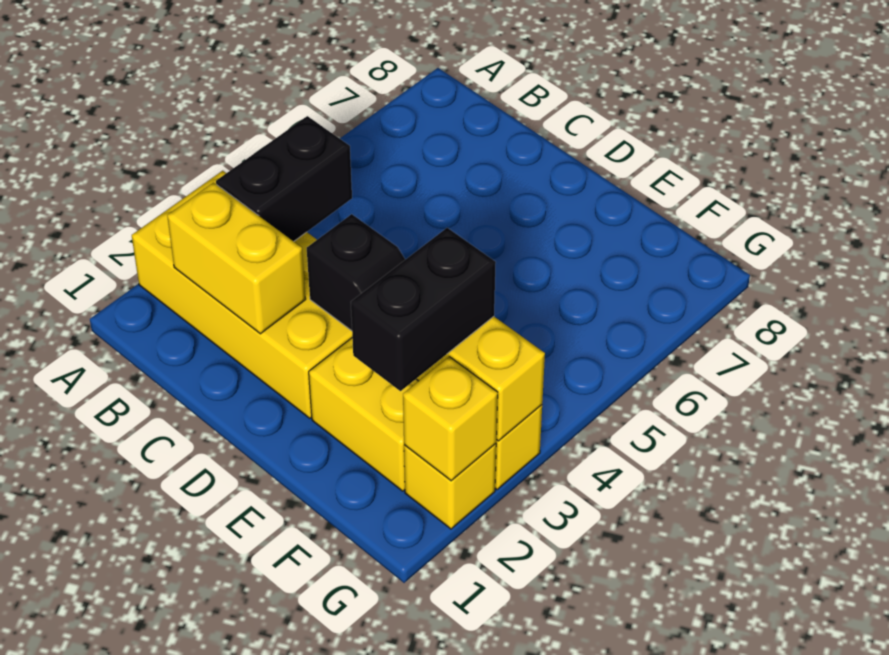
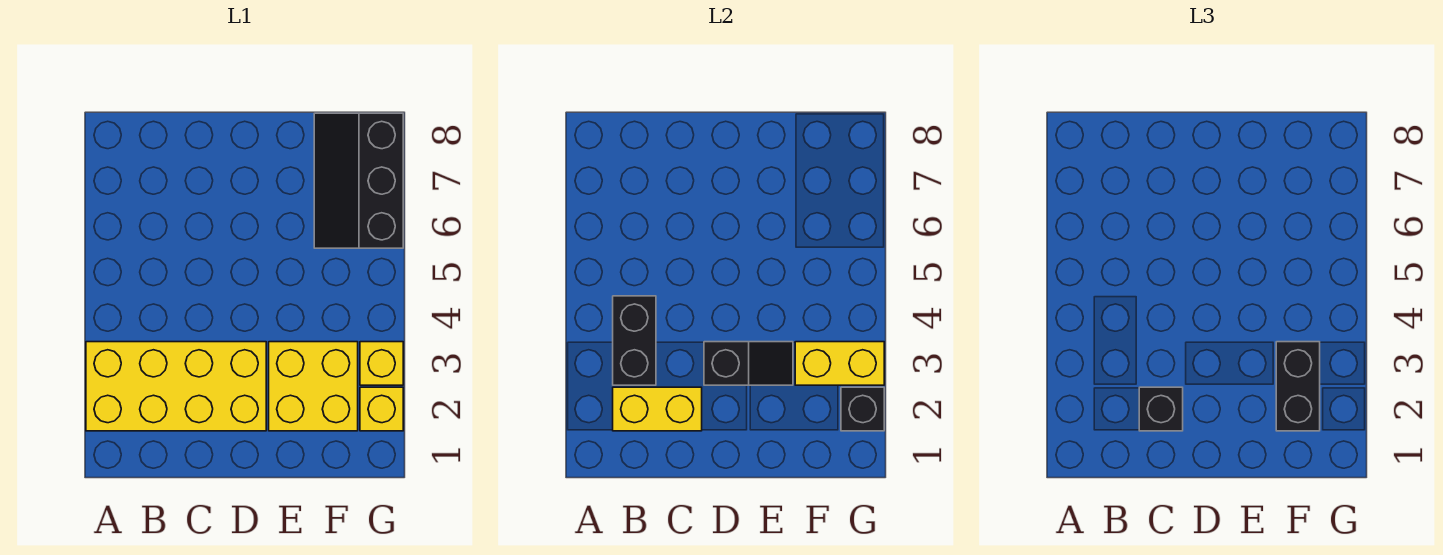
none -> black 1x1 brick [1139,387,1183,431]
none -> black 2x3 slope [314,113,403,248]
yellow 1x1 brick [403,357,498,481] -> black 1x1 brick [841,387,884,431]

